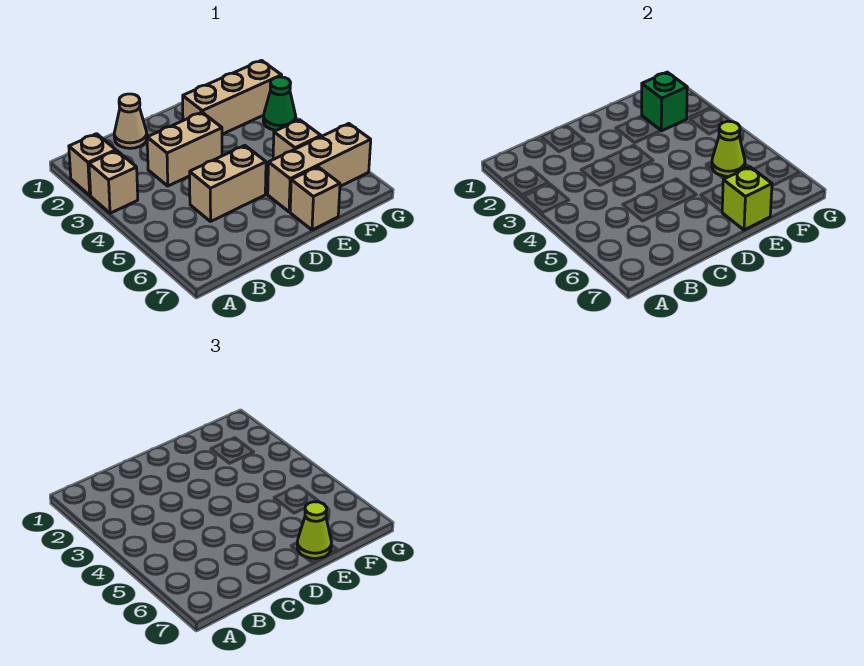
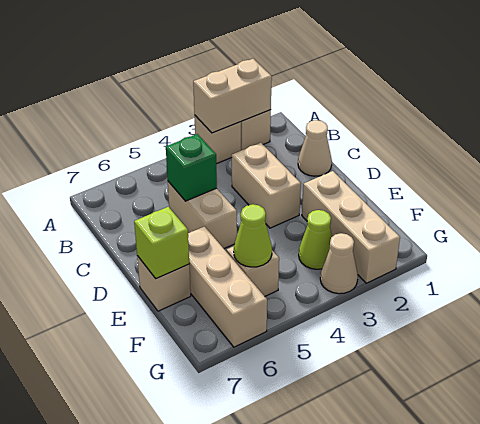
none -> tan 1x2 brick [193,59,272,133]
lime 1x1 cone [297,502,331,558] -> lime 1x1 cone moved to [299,210,332,269]
green 1x1 brick [642,72,687,131] -> green 1x1 brick moved to [166,134,217,201]
green 1x1 cone [263,77,296,130] -> tan 1x1 cone [320,233,358,294]

